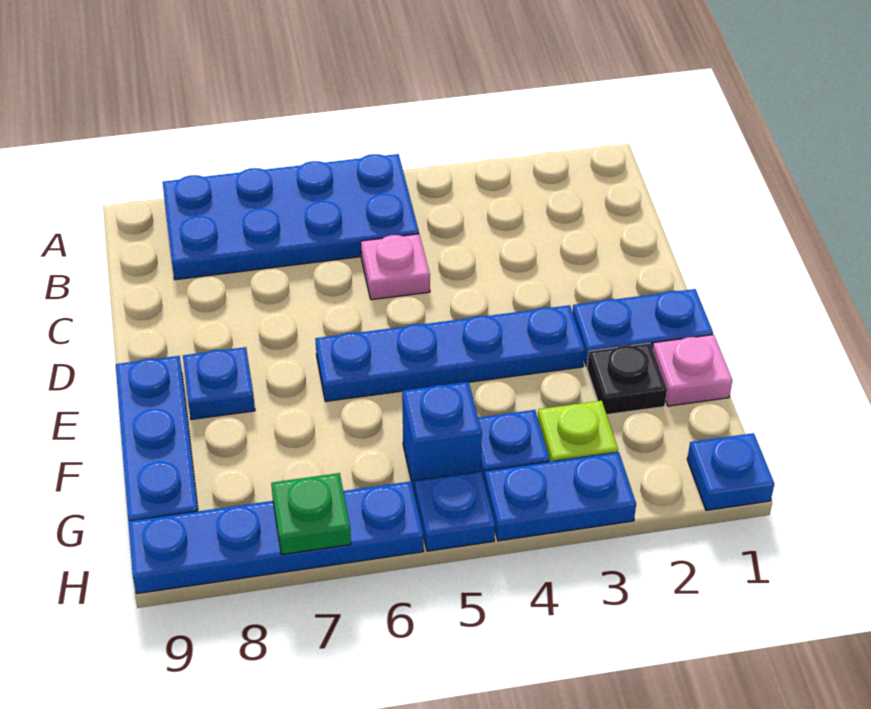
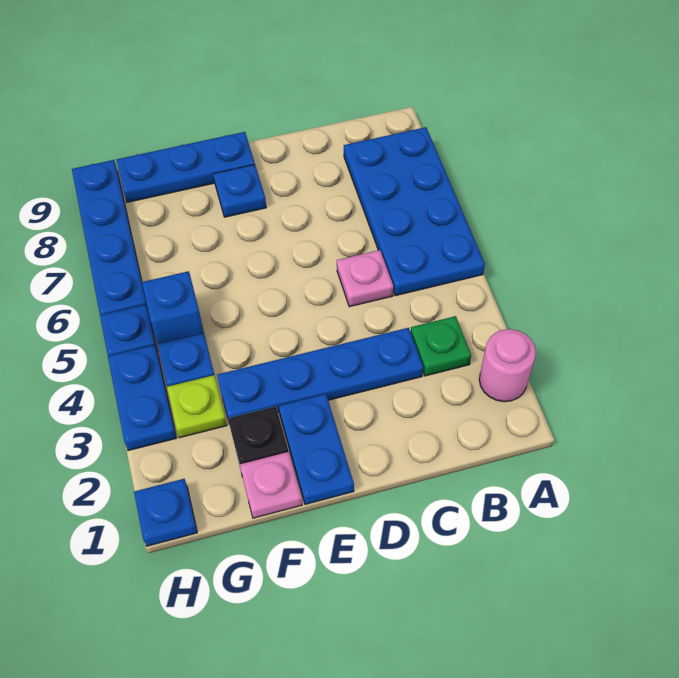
none -> pink 1x1 round brick [479,329,536,402]
blue 1x4 plate [315,305,585,401] -> blue 1x4 plate turned to [217,328,423,418]
green 1x1 plate [271,473,351,554] -> green 1x1 plate moved to [411,316,471,376]

